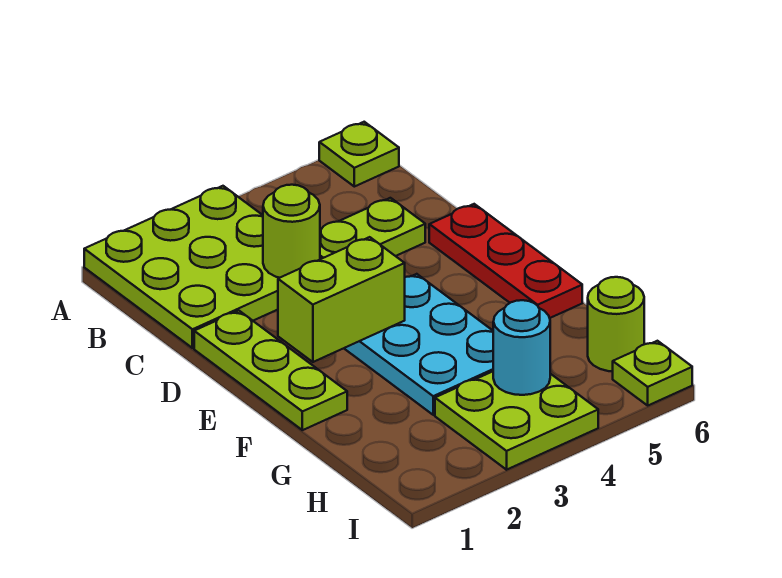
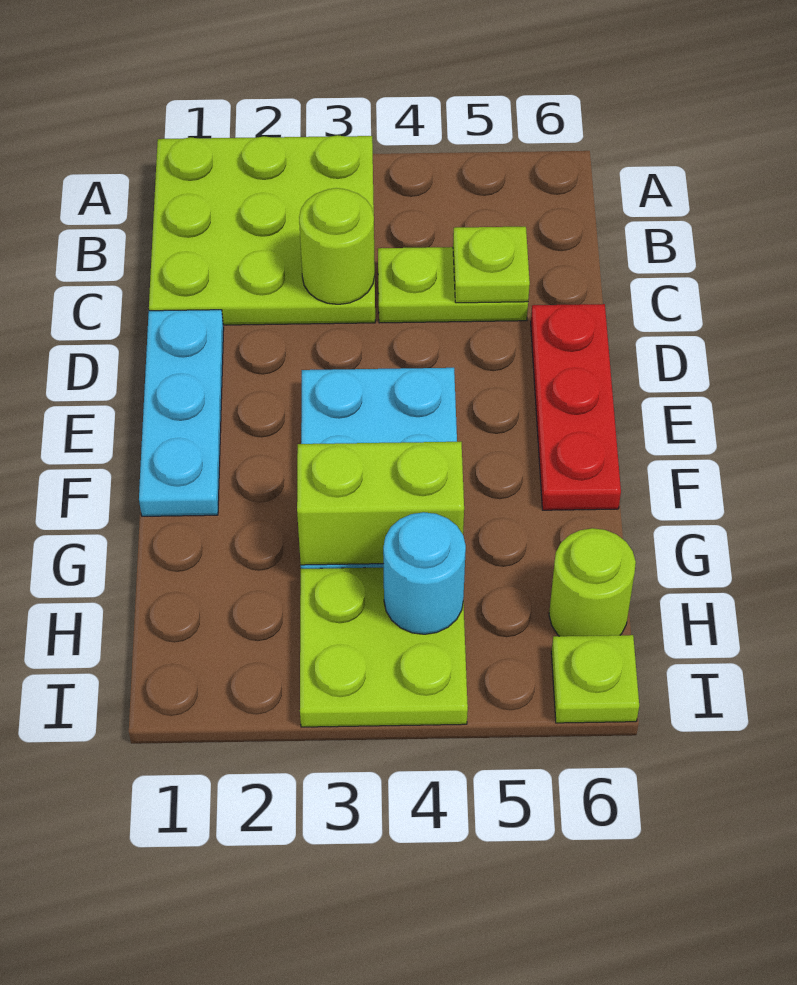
lime 1x1 plate [319,122,399,187] -> lime 1x1 plate moved to [453,227,530,303]
lime 1x3 plate [194,311,347,430] -> cyan 1x3 plate [139,310,224,516]
lime 1x2 brick [278,237,405,362] -> lime 1x2 brick moved to [297,442,464,565]

